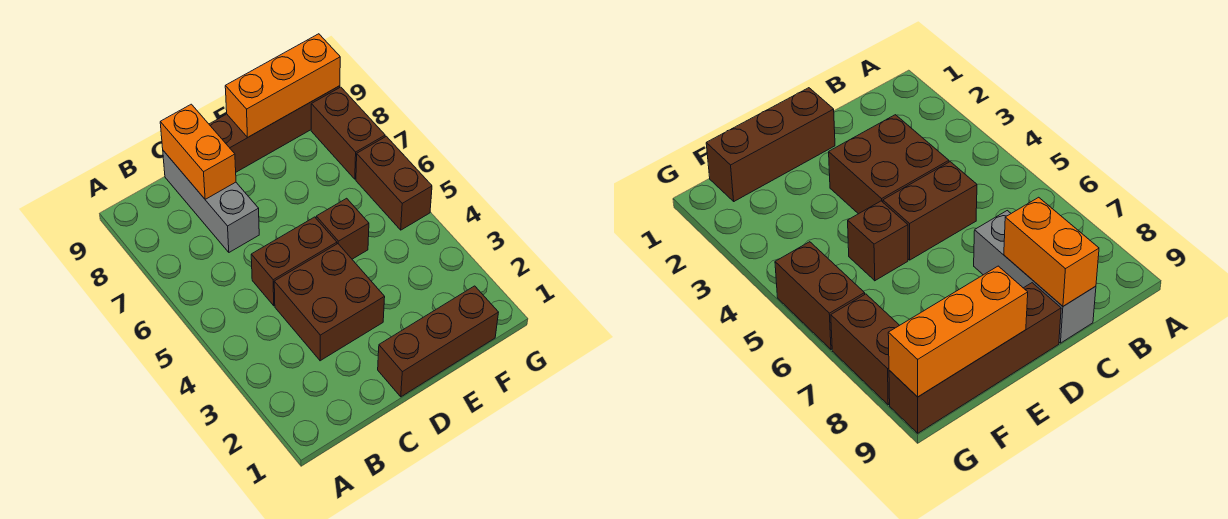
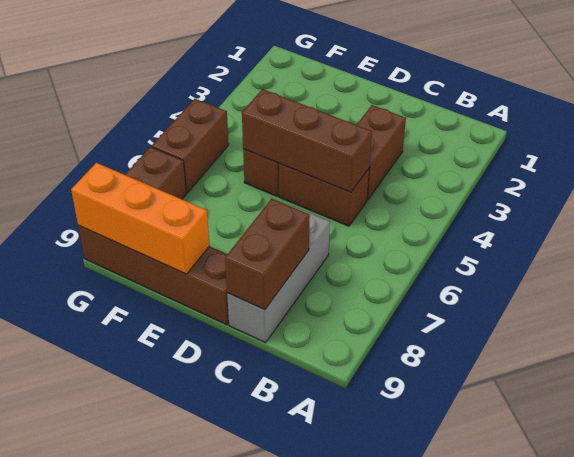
brown 2x2 brick [274,244,385,361] -> brown 1x2 brick [357,105,406,200]
orange 1x2 brick [160,104,236,199] -> brown 1x2 brick [225,199,310,310]
brown 1x3 brick [378,286,499,397] -> brown 1x3 brick moved to [242,89,372,192]

